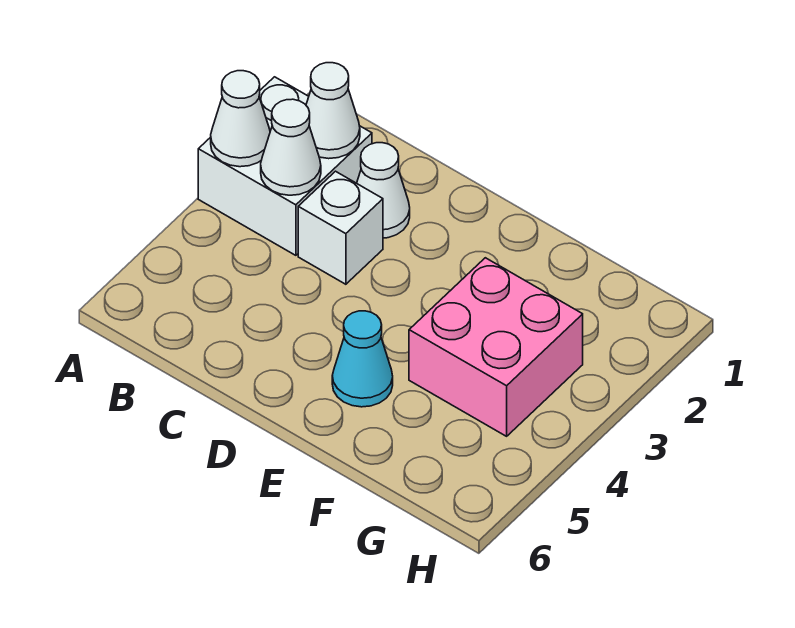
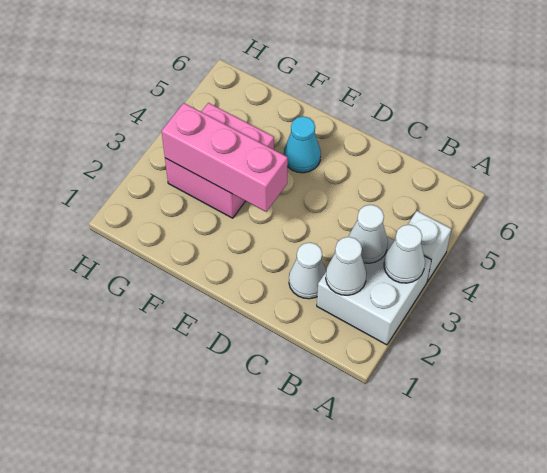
white 1x1 brick [298,171,383,284] -> white 1x1 brick moved to [408,211,451,282]
none -> pink 1x3 brick [162,103,288,212]

